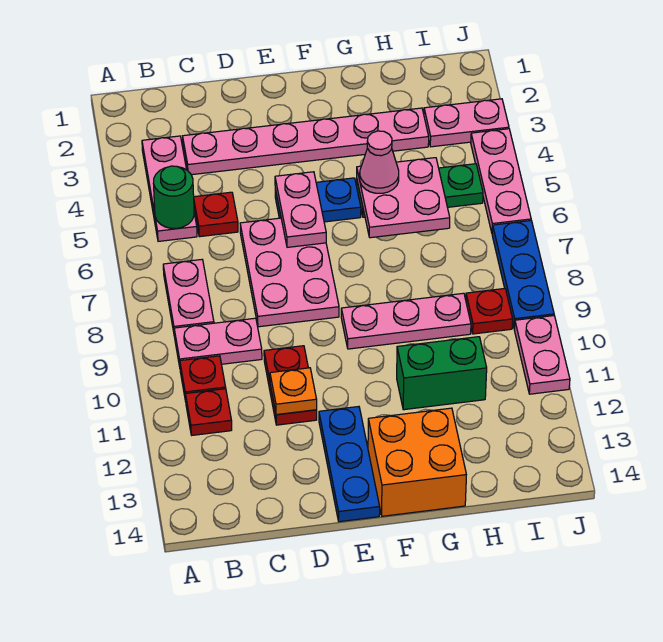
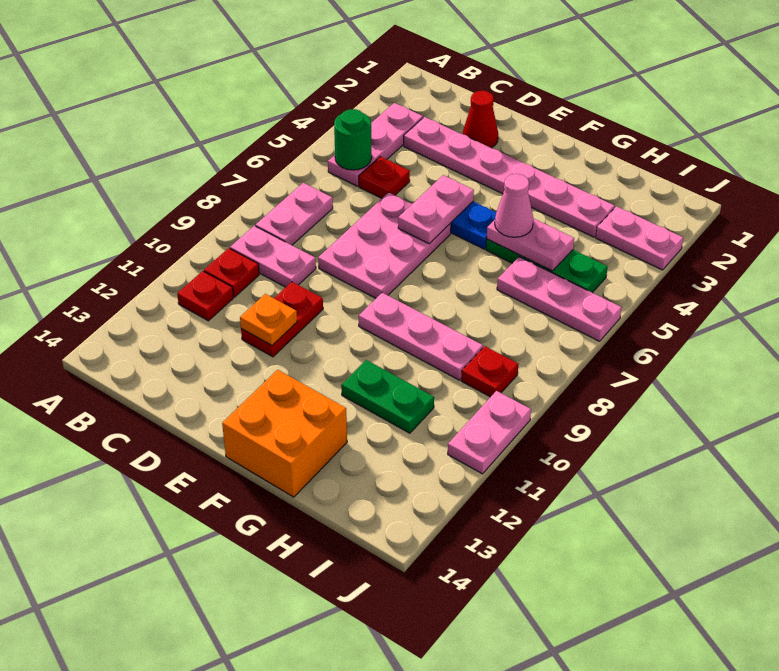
none -> red 1x1 cone [463,91,498,148]
blue 1x3 plate [319,407,380,522] -> none
pink 2x2 plate [357,158,450,238] -> pink 1x2 plate [487,218,574,271]
green 1x2 brick [397,337,487,410] -> green 1x2 plate [341,360,434,433]
pink 1x3 plate [471,129,531,232] -> pink 1x3 plate turned to [497,257,622,341]
blue 1x3 plate [492,221,554,329] -> none

